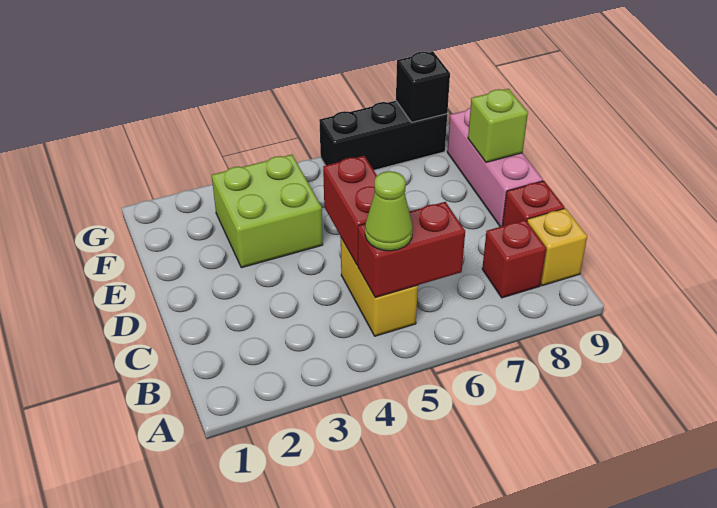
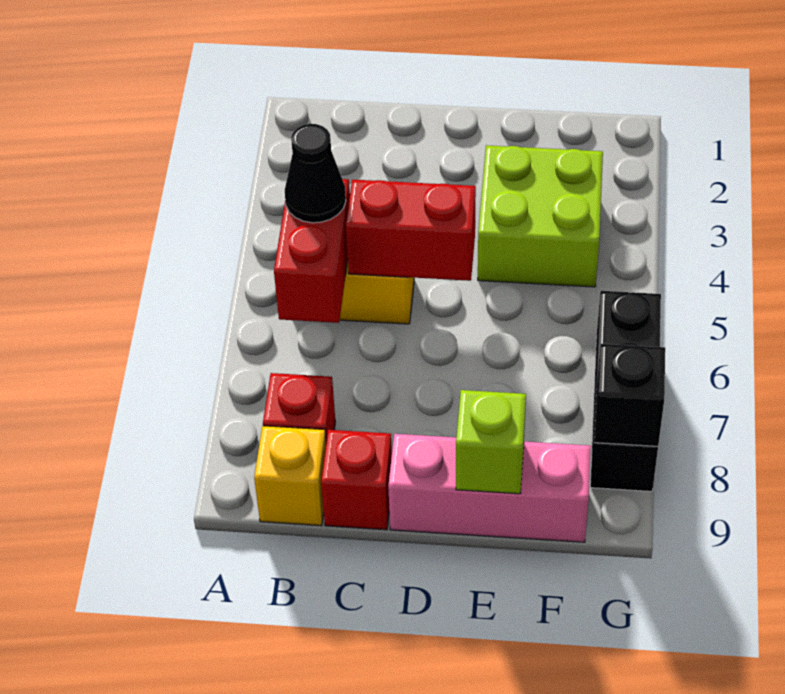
lime 1x1 cone [365,171,413,251] -> black 1x1 cone [285,124,346,223]

